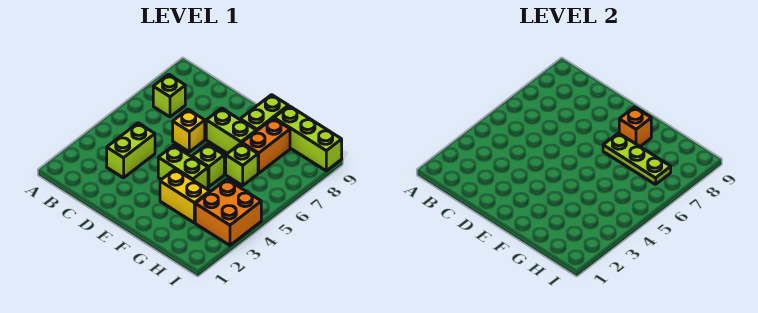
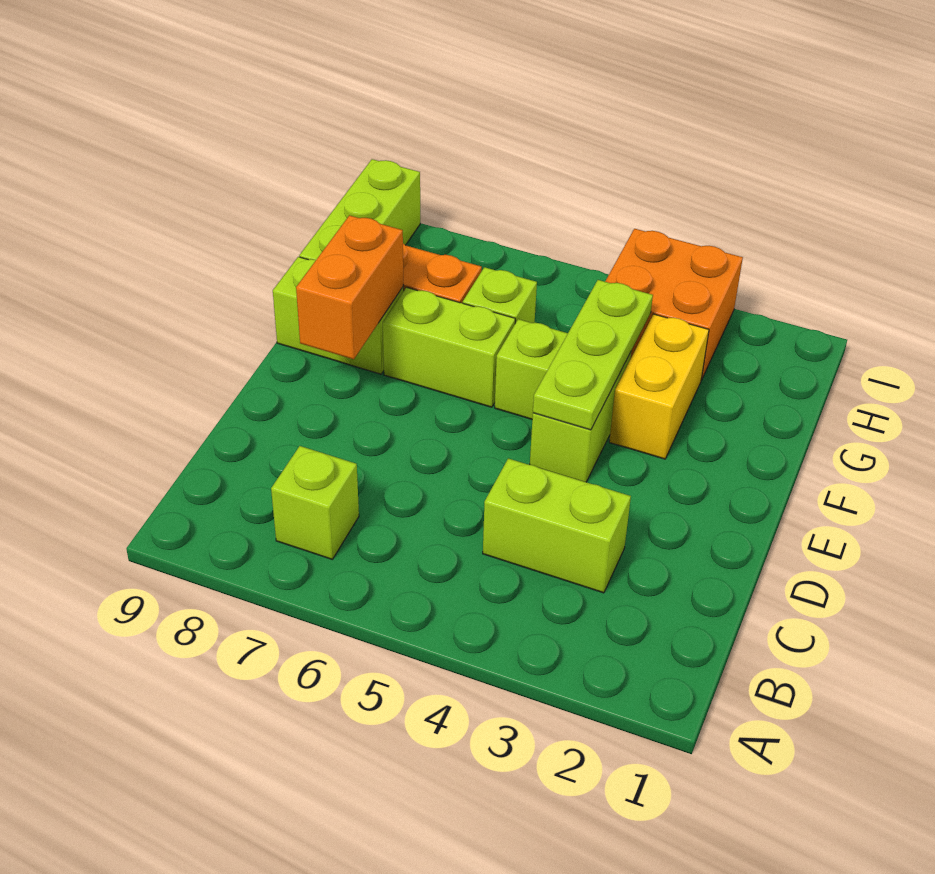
yellow 1x1 brick [173,110,205,152] -> none
lime 1x2 brick [206,108,256,154] -> lime 1x2 brick turned to [383,287,515,407]
lime 1x3 plate [603,133,671,184] -> lime 1x3 plate moved to [533,280,653,430]
orange 1x1 brick [619,107,651,146] -> orange 1x2 brick [296,215,404,359]

